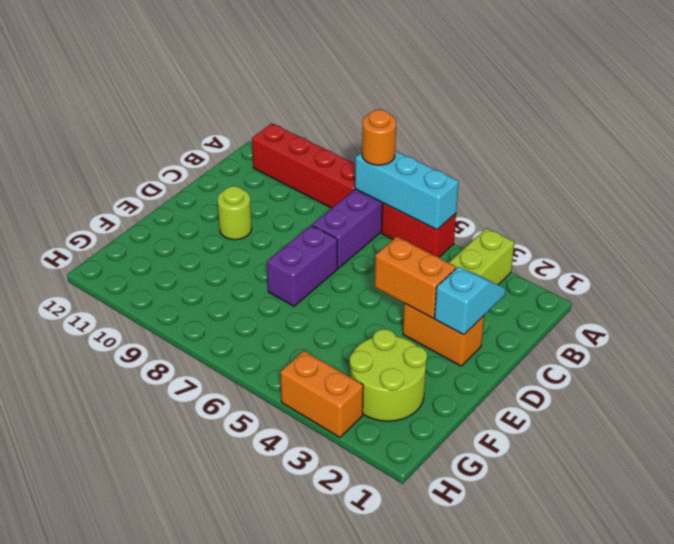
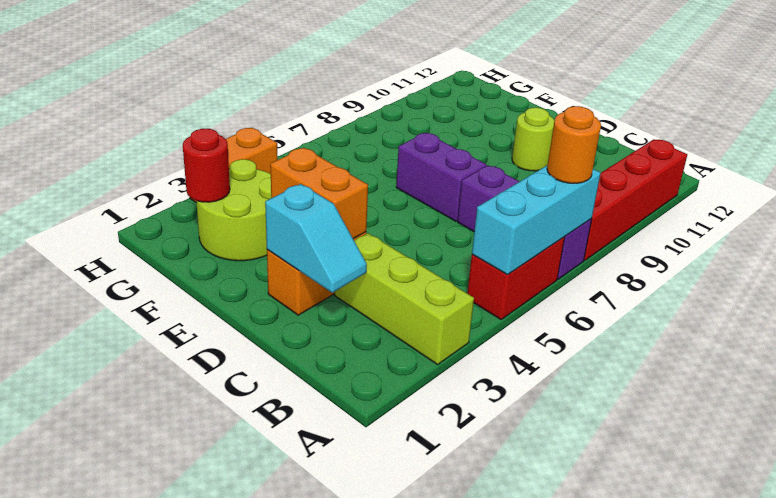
orange 1x2 brick [375,237,456,318] -> orange 1x2 brick turned to [270,148,368,239]
none -> red 1x1 round brick [183,129,230,202]

